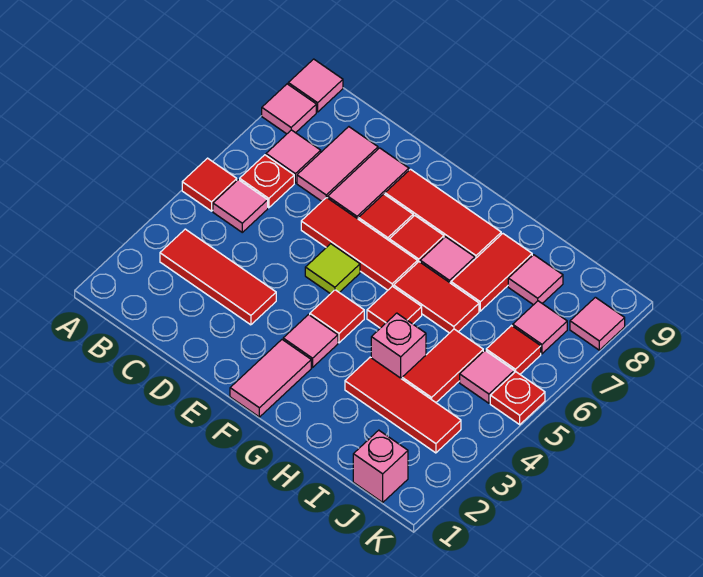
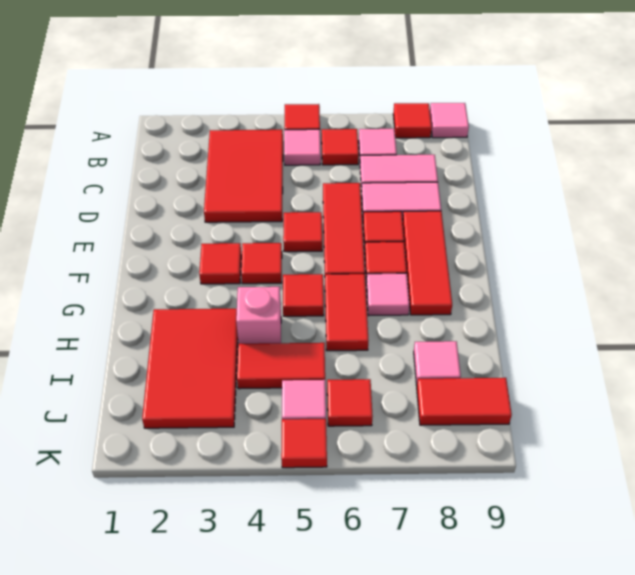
pink 1x1 tile [262,84,316,134] -> red 1x1 tile [393,103,432,138]
red 1x3 tile [160,229,276,325] -> red 2x3 tile [204,130,283,222]
red 1x1 plate [240,155,294,208] -> red 1x1 tile [322,129,359,165]
lime 1x1 tile [305,244,360,294] -> red 1x1 tile [283,212,322,252]
pink 1x2 tile [230,340,311,417] -> none
pink 1x1 tile [283,315,338,367] -> red 1x1 tile [199,243,241,284]
red 1x3 tile [345,357,461,453] -> red 2x3 tile [142,309,238,428]
red 1x2 tile [451,234,532,311] -> red 1x2 tile moved to [417,378,512,425]
pink 1x1 brick [353,430,408,502] -> none
pink 1x1 tile [513,301,567,354] -> none
red 1x1 plate [490,372,545,425] -> red 1x1 tile [281,419,327,468]
pink 1x1 tile [570,297,625,350] -> none

